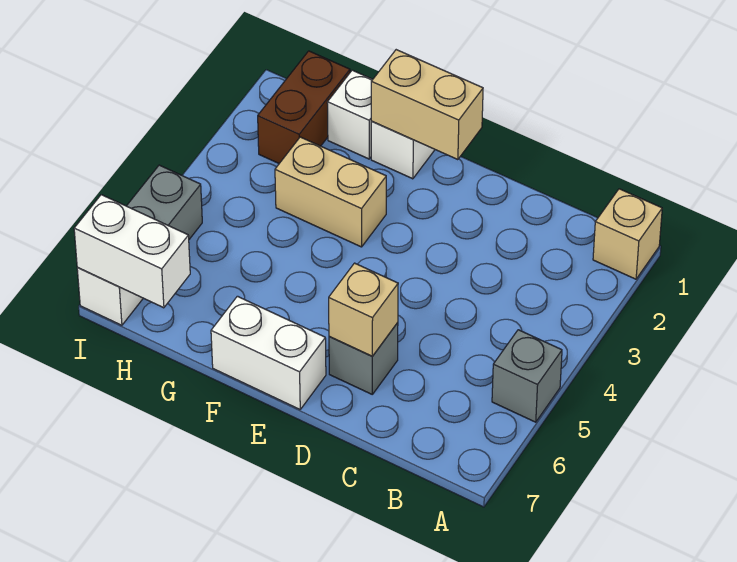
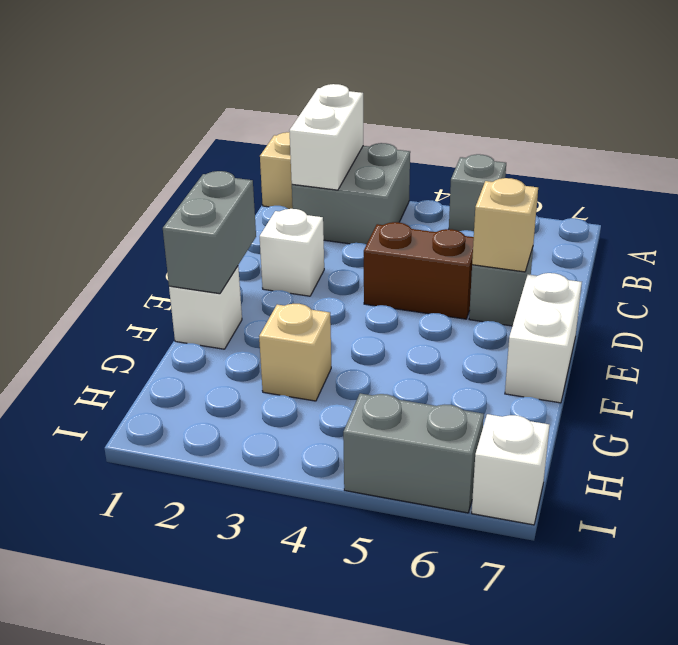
none -> grey 2x2 brick [292,143,410,244]
tan 1x2 brick [371,50,483,160] -> grey 1x2 brick [163,171,256,294]
tan 1x2 brick [275,137,386,247] -> tan 1x1 brick [259,304,331,401]
white 1x1 brick [327,70,373,159] -> white 1x1 brick moved to [260,209,324,296]
brown 1x2 brick [258,51,350,163] -> brown 1x2 brick moved to [364,222,474,319]
white 1x2 brick [74,195,190,308] -> white 1x2 brick moved to [289,84,363,190]

